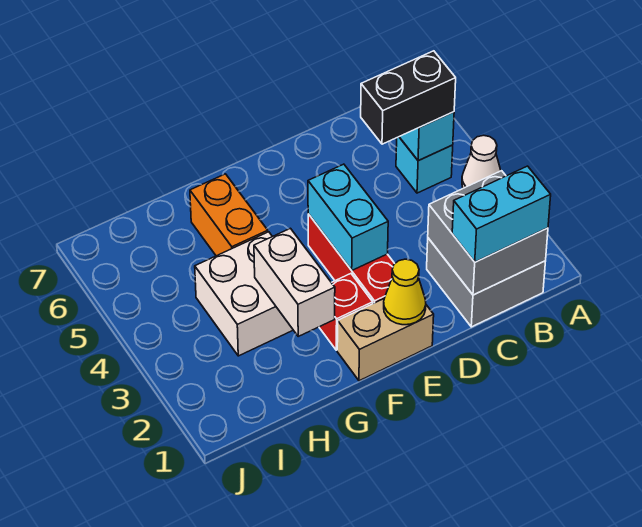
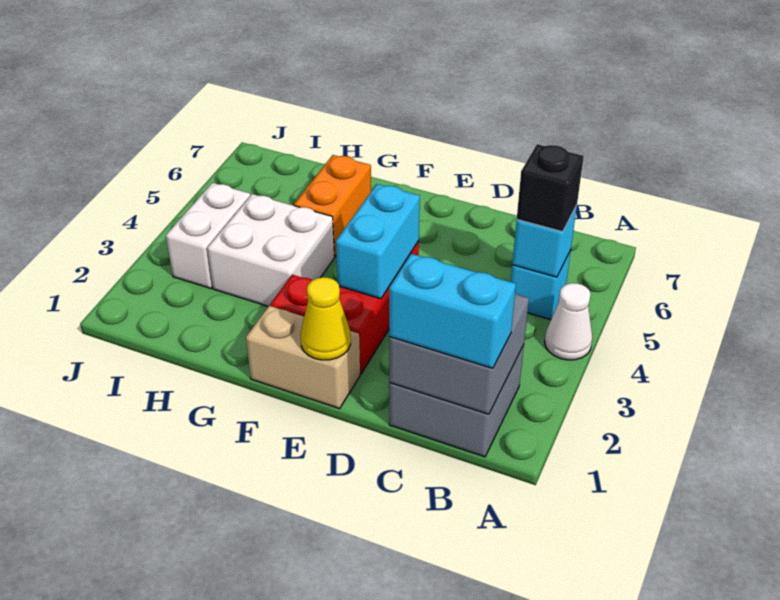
black 1x2 brick [361,51,456,144] -> black 1x1 brick [517,144,584,232]
white 1x2 brick [254,228,335,336] -> white 1x2 brick moved to [166,183,250,288]

